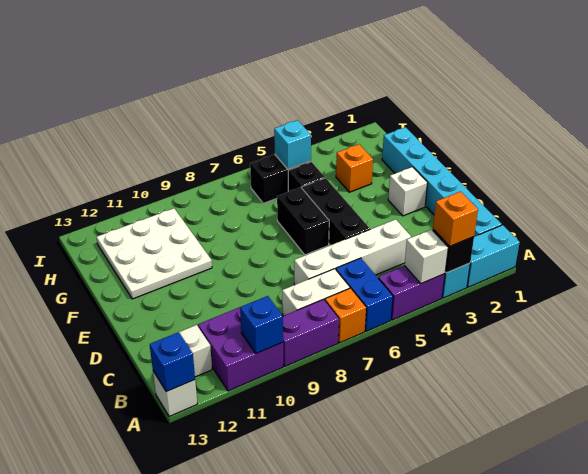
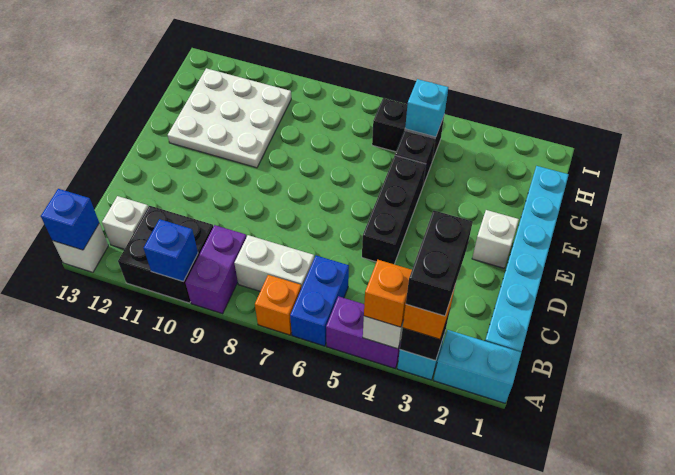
purple 1x2 brick [283,299,339,366] -> purple 1x2 brick turned to [185,225,246,314]
purple 2x2 brick [198,307,283,391] -> black 2x2 brick [118,206,213,303]
white 1x4 brick [294,219,411,285] -> none
black 1x2 brick [277,187,329,255] -> black 1x2 brick moved to [406,210,473,316]
orange 1x1 brick [336,144,373,192] -> orange 1x1 brick moved to [364,260,412,327]

